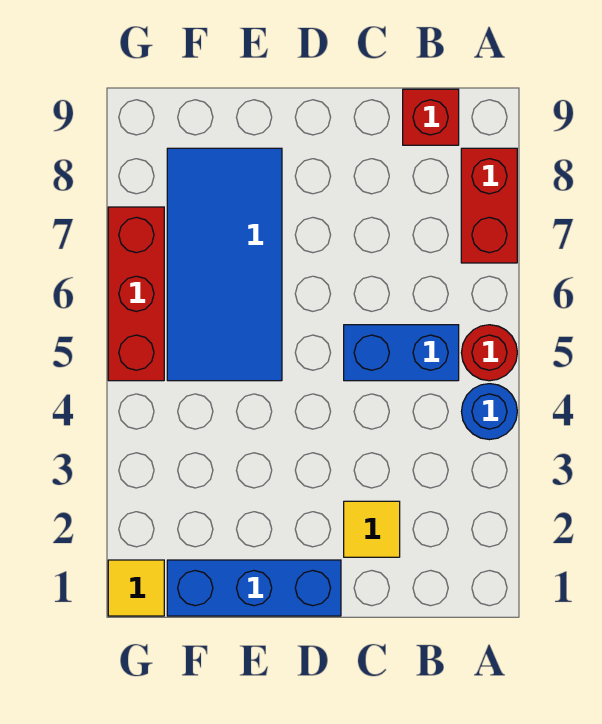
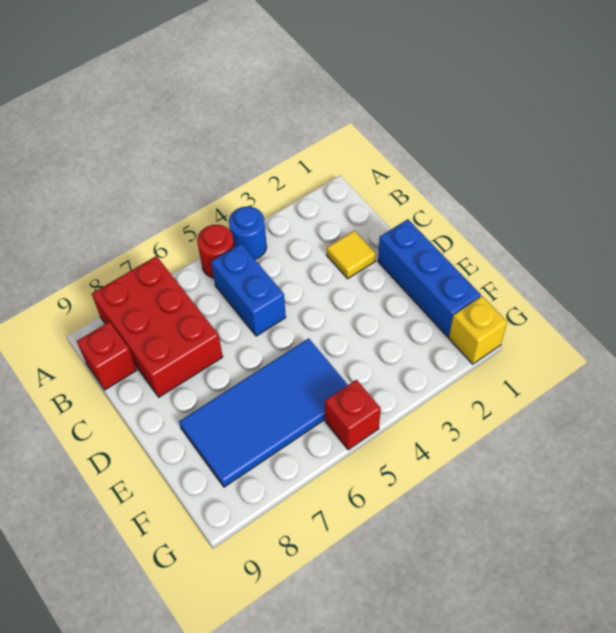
red 1x2 brick [461,148,517,263] -> red 2x3 brick [92,256,223,397]
yellow 1x1 tile [108,560,164,616] -> yellow 1x1 brick [449,296,507,364]
red 1x3 brick [108,207,164,381] -> red 1x1 brick [325,380,381,450]

